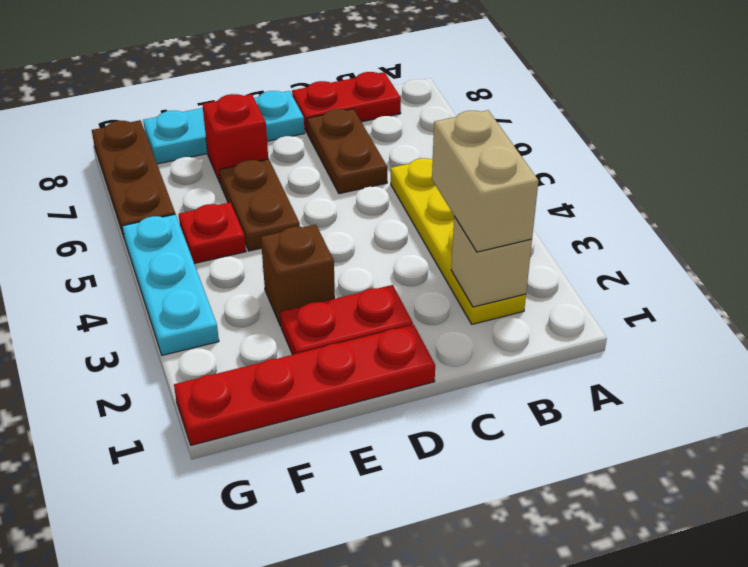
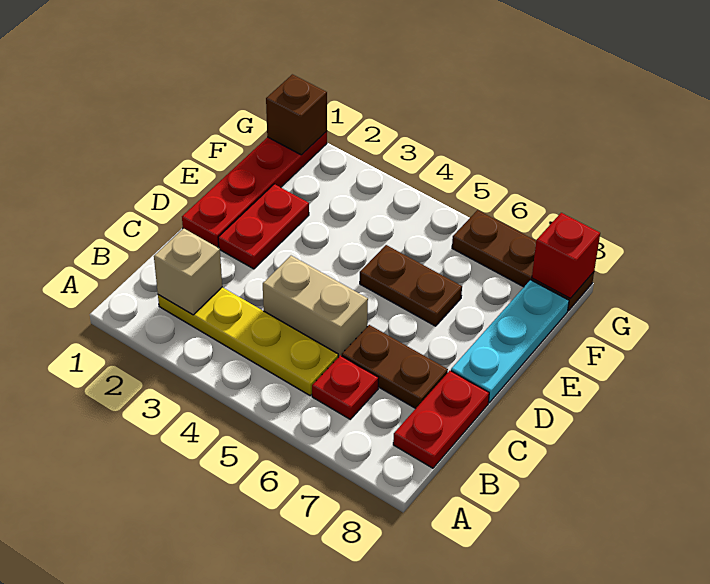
tan 1x2 brick [432,110,538,252] -> tan 1x2 brick moved to [263,256,368,357]
brown 1x1 brick [261,225,335,326] -> brown 1x1 brick moved to [266,74,327,155]
red 1x1 brick [202,94,268,184] -> red 1x1 brick moved to [532,213,600,298]
red 1x1 plate [179,203,246,263] -> red 1x1 plate moved to [312,355,379,419]
cyan 1x3 plate [123,214,219,355] -> none

